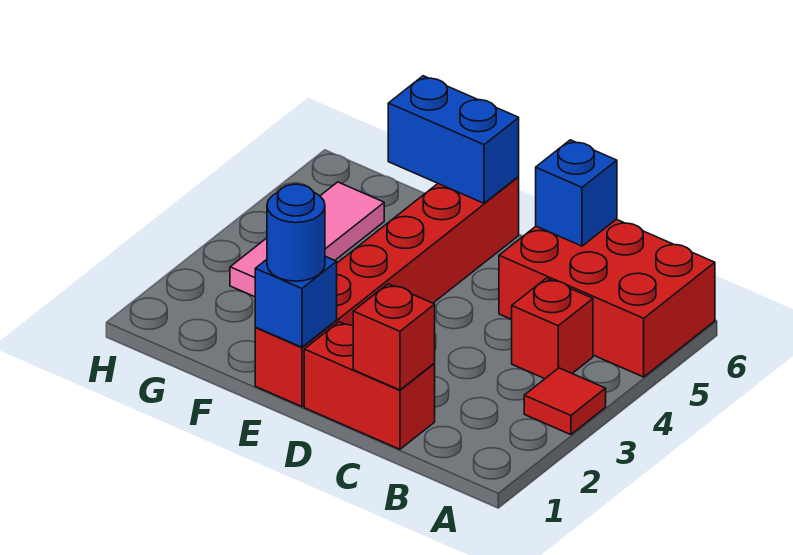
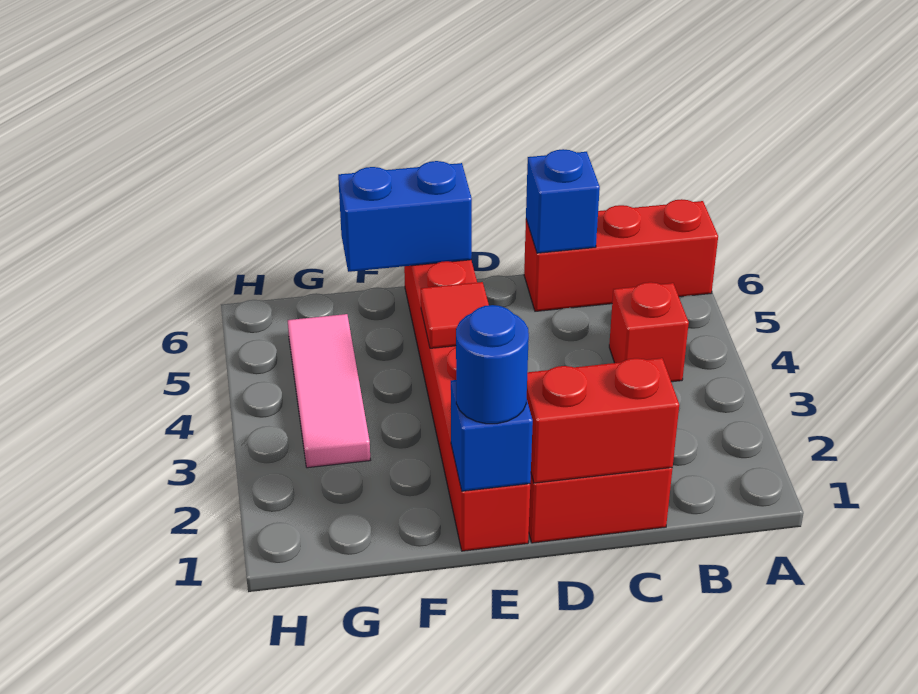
red 1x1 tile [524,368,606,435] -> red 1x1 tile moved to [421,282,489,348]
red 2x3 brick [499,219,715,377] -> red 1x3 brick [524,199,718,311]
red 1x1 brick [353,284,435,390] -> red 1x2 brick [527,358,679,483]

